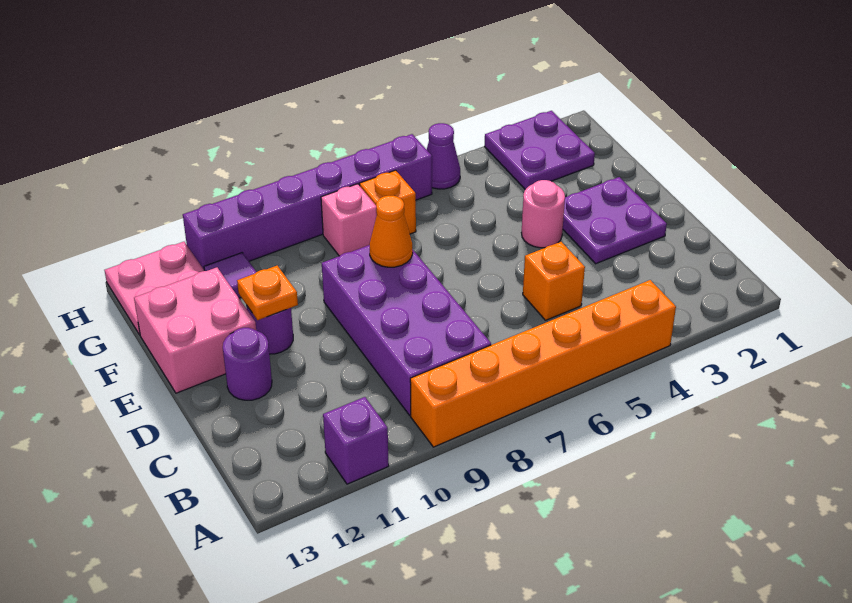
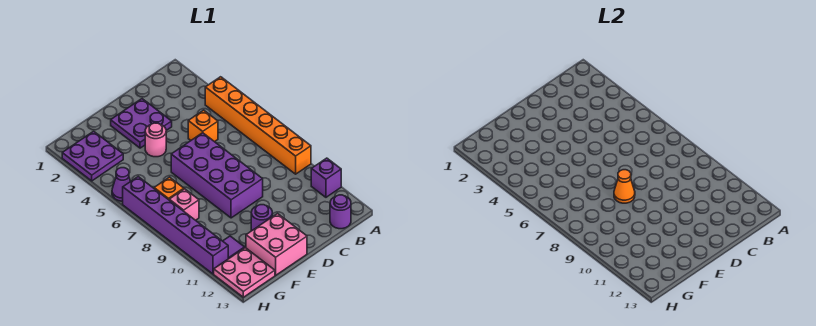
purple 2x4 brick [322,245,491,416] -> purple 2x4 brick turned to [171,133,263,218]
purple 1x1 round brick [223,328,272,400] -> purple 1x1 round brick moved to [330,195,351,229]
orange 1x1 plate [237,266,298,320] -> none

